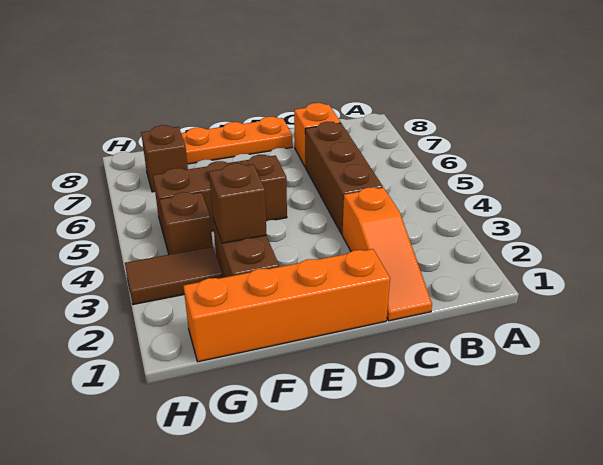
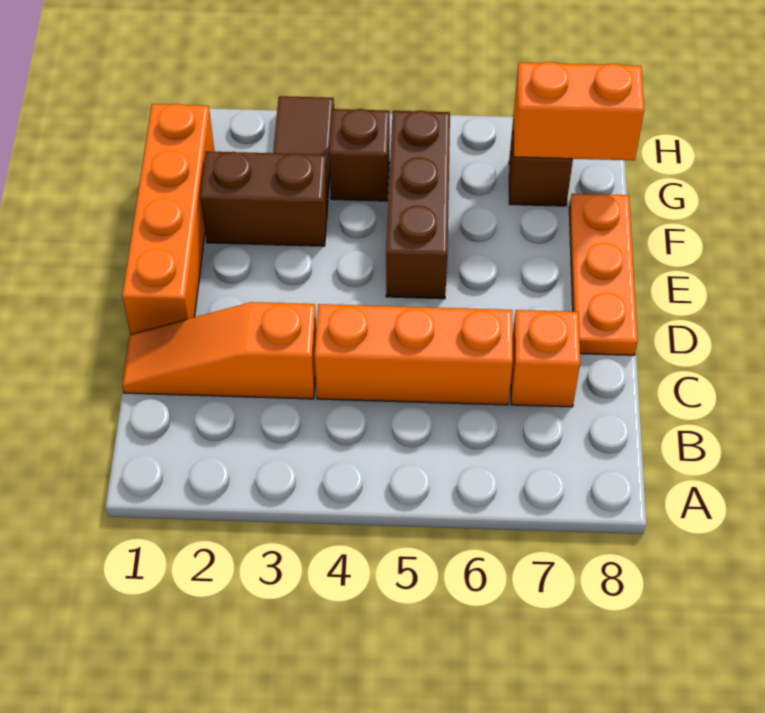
brown 1x3 brick [305,122,383,234] -> orange 1x3 brick [315,304,513,405]
brown 1x1 brick [209,163,266,243] -> none
none -> orange 1x2 brick [514,62,644,160]

